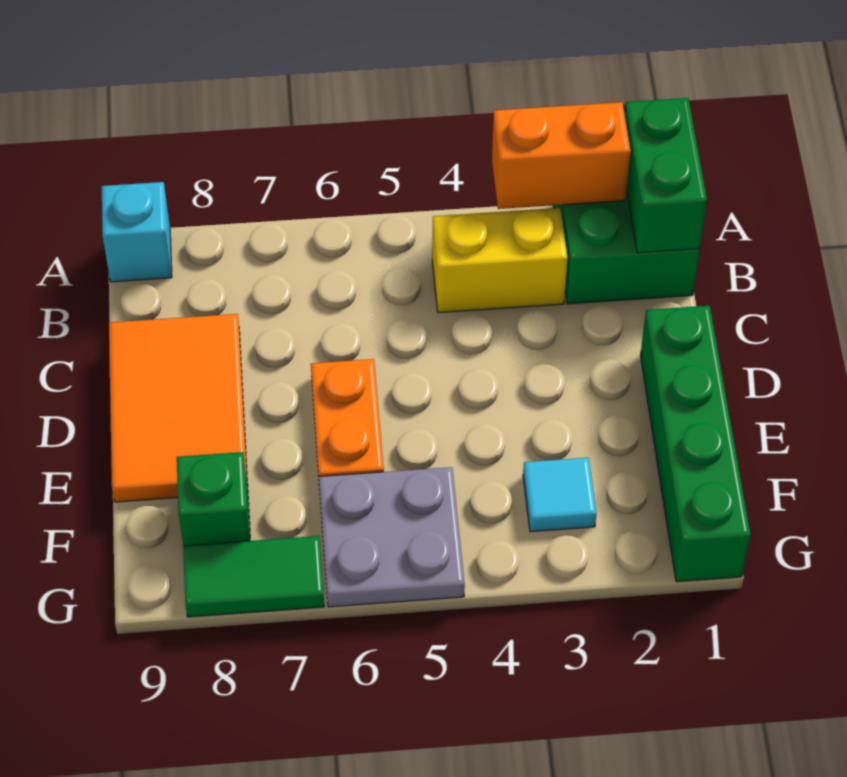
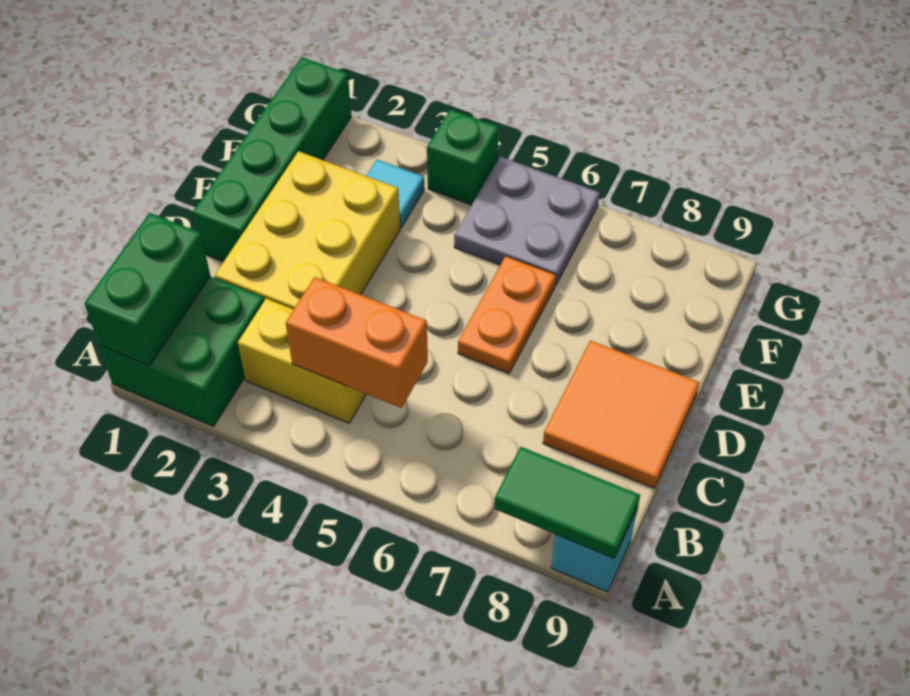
orange 1x2 brick [492,102,631,209] -> orange 1x2 brick moved to [286,277,428,408]
none -> yellow 2x3 brick [215,151,400,309]
orange 2x3 tile [109,314,248,502] -> orange 2x2 tile [543,340,700,488]
green 1x1 brick [177,452,250,546] -> green 1x1 brick moved to [427,110,499,205]
green 1x2 tile [183,536,324,617] -> green 1x2 tile moved to [494,447,640,558]

